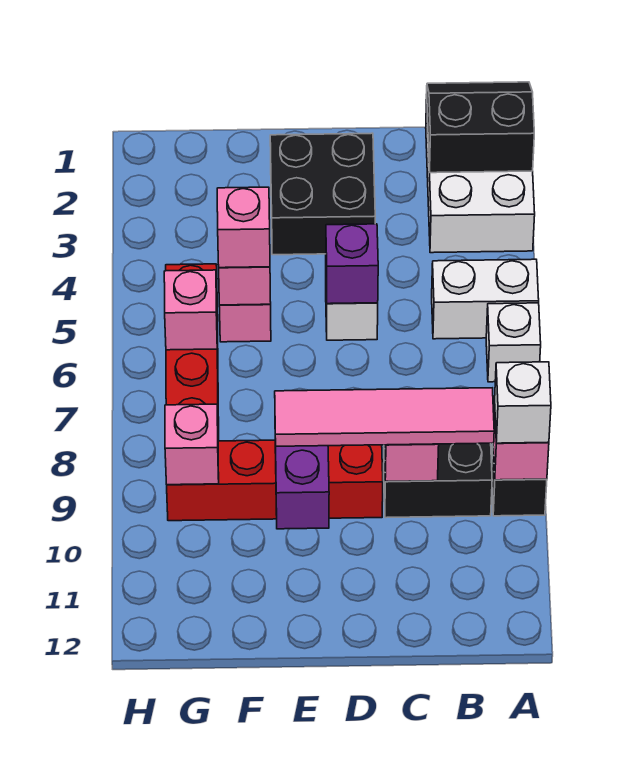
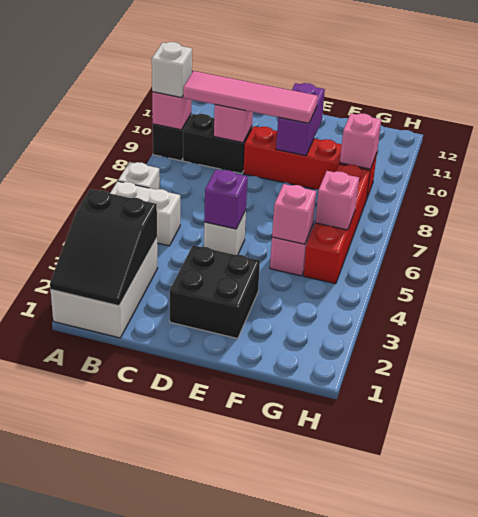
black 2x2 slope [427,82,534,173] -> black 2x3 slope [50,189,157,306]
pink 1x1 brick [217,187,270,268] -> none

